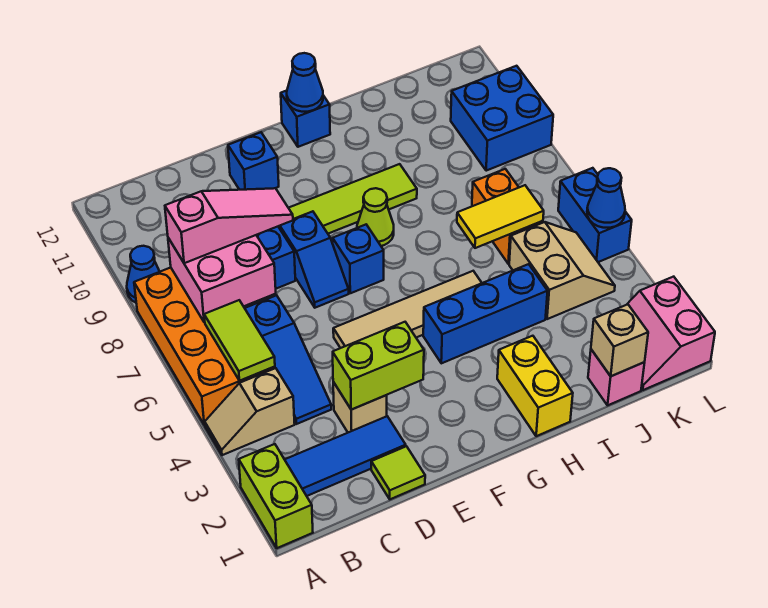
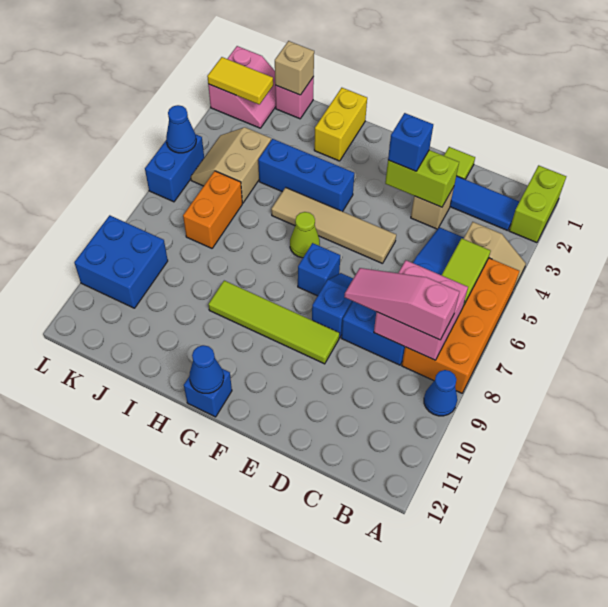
blue 1x1 brick [228,132,279,190] -> blue 1x1 brick moved to [388,113,433,171]
lime 1x1 cone [357,188,394,246] -> lime 1x1 cone moved to [290,212,320,258]
yellow 1x2 tile [457,185,544,248] -> yellow 1x2 tile moved to [207,57,273,105]

